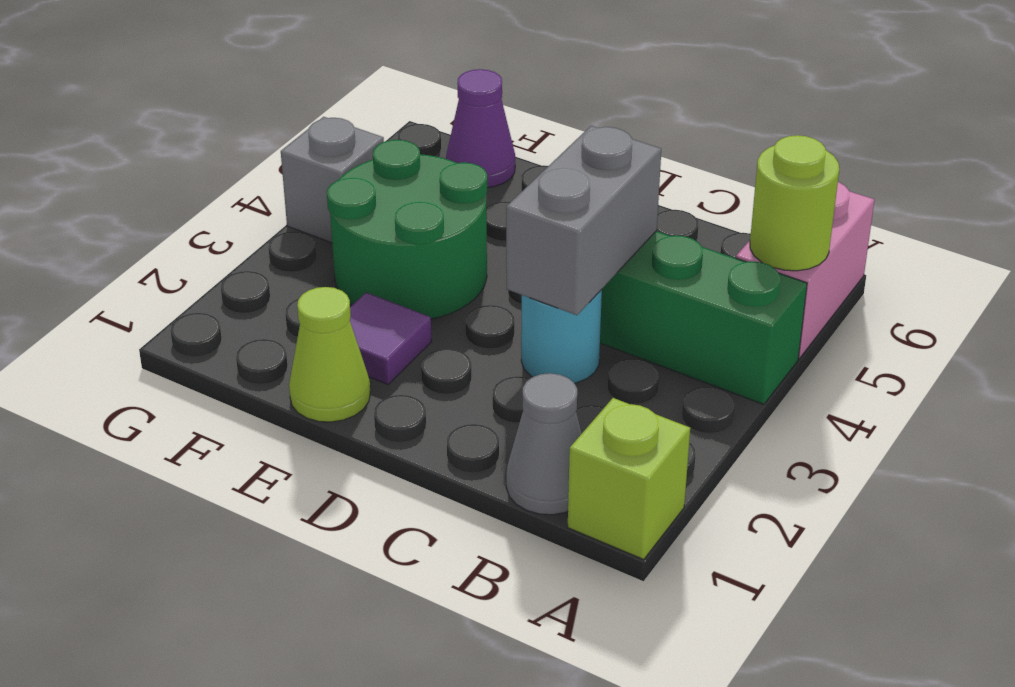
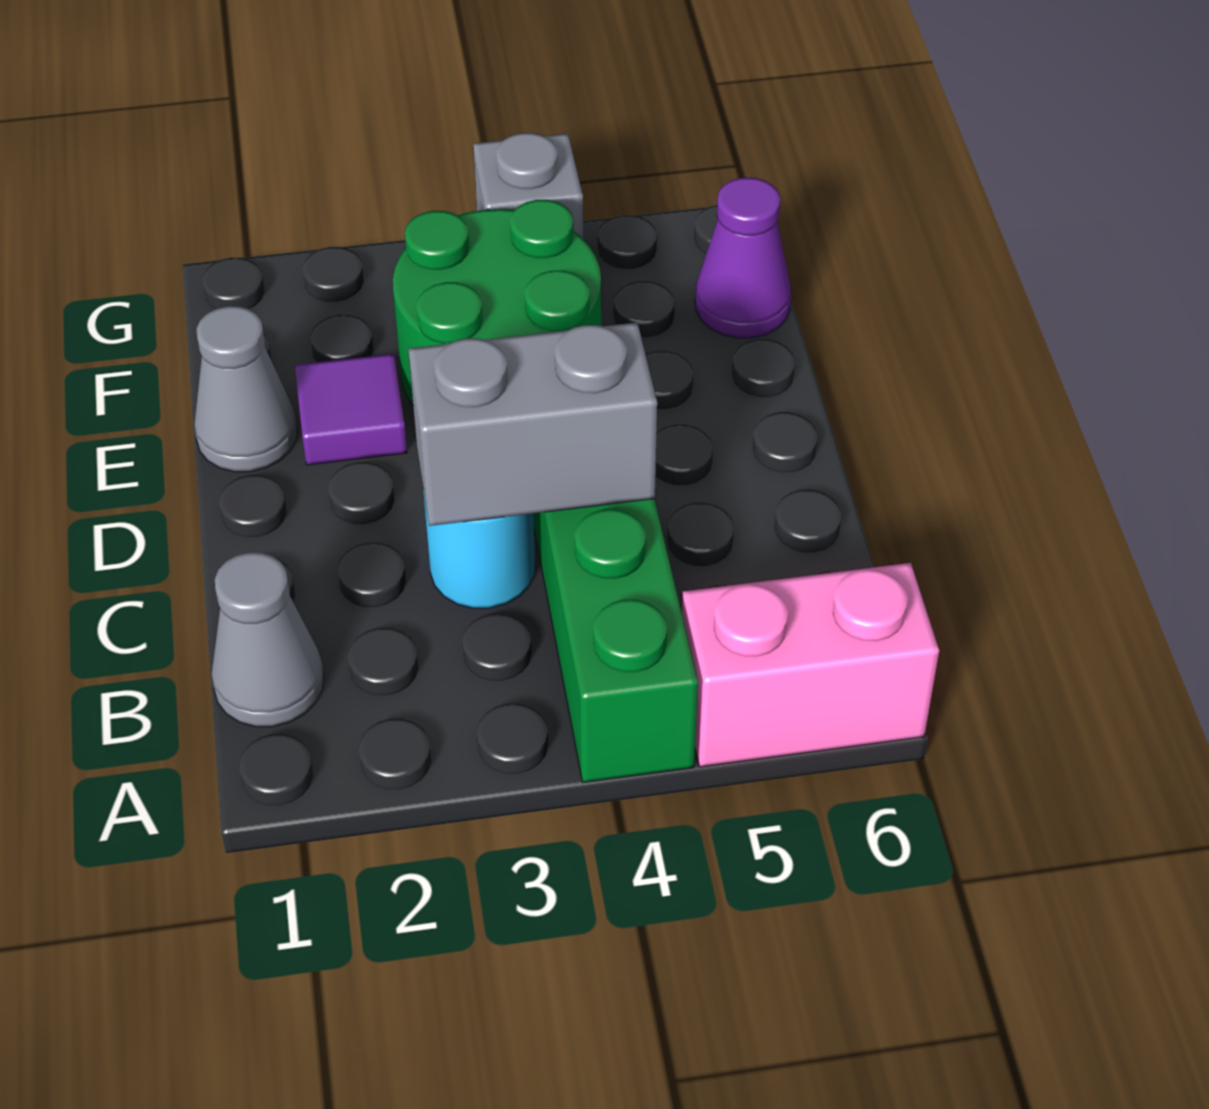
lime 1x1 brick [568,398,690,560] -> none
lime 1x1 round brick [750,135,839,271] -> none
lime 1x1 cone [289,287,370,422] -> grey 1x1 cone [194,306,297,472]

